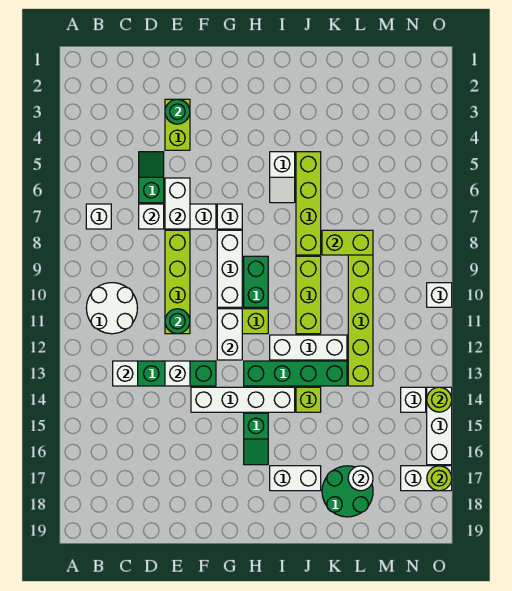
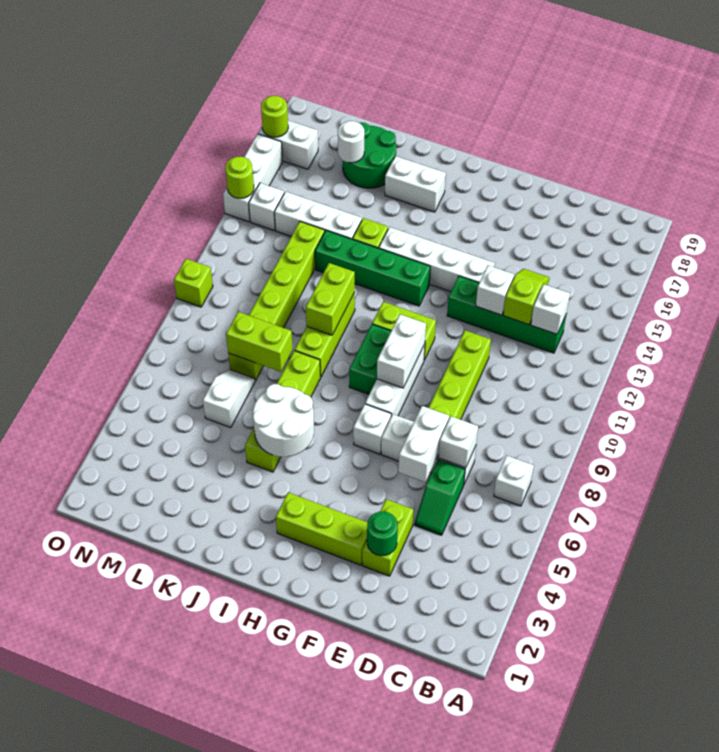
white 2x2 round brick [86,283,137,334] -> white 2x2 round brick moved to [253,384,314,457]
none -> lime 1x2 slope [503,269,549,325]
green 1x1 round brick [165,309,190,334] -> none
none -> lime 1x3 brick [276,492,368,565]
white 1x2 brick [217,309,242,360] -> white 1x2 brick moved to [377,314,426,388]
green 1x2 slope [244,413,268,465] -> none
white 1x2 slope [270,152,295,203] -> white 1x2 slope moved to [203,369,255,428]
white 1x3 brick [270,335,347,360] -> white 1x3 brick moved to [274,192,362,239]
none -> lime 1x2 brick [306,263,355,335]
white 1x1 brick [427,283,452,307] -> lime 1x1 brick [174,259,213,307]

